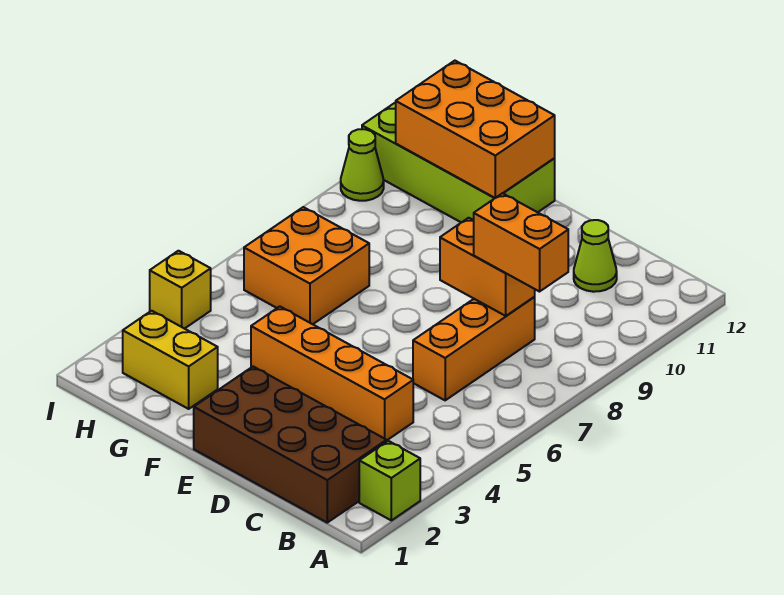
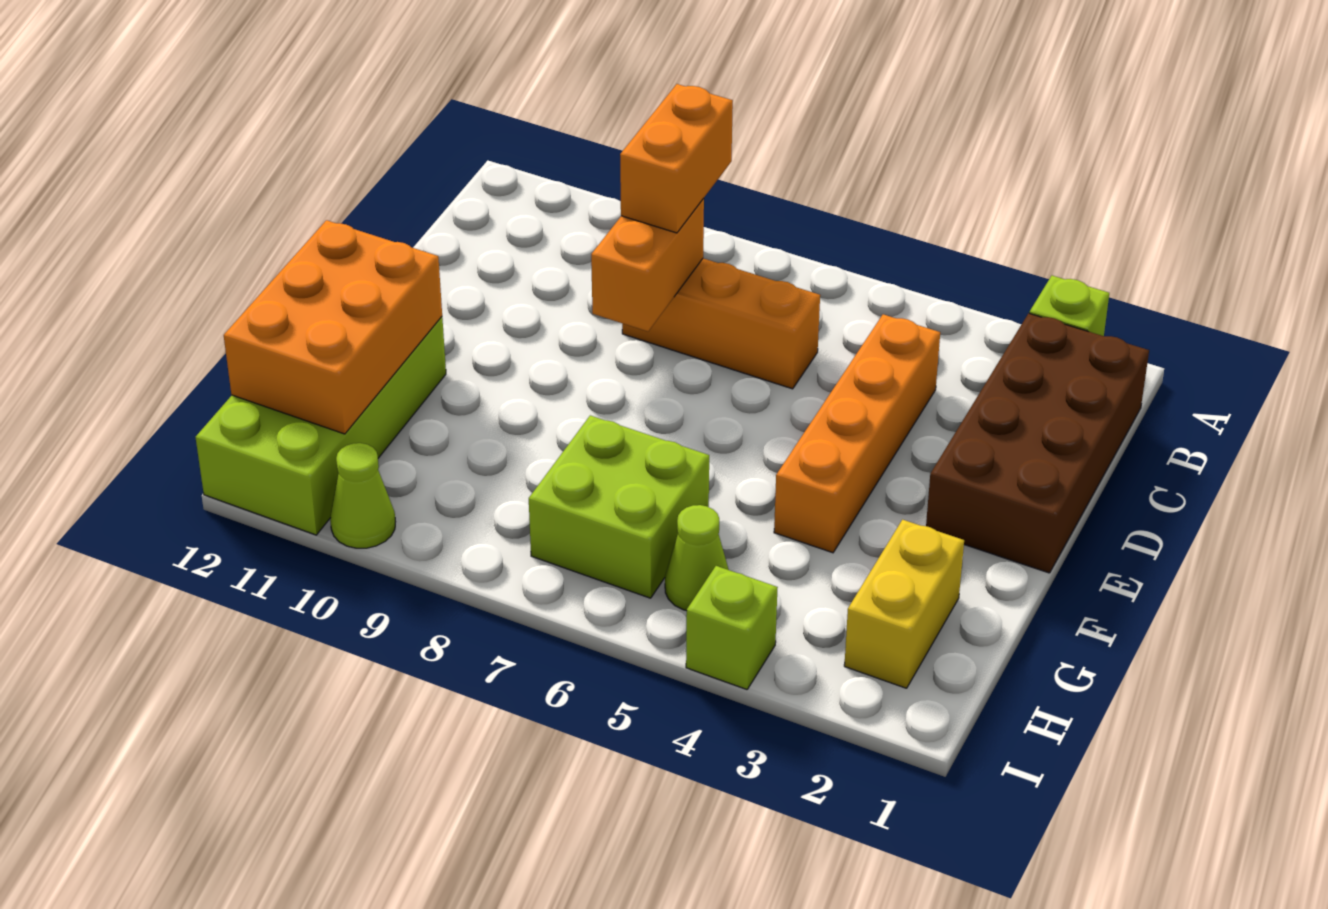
lime 1x1 cone [574,220,617,292] -> lime 1x1 cone moved to [665,505,729,611]
orange 2x2 brick [244,207,369,324] -> lime 2x2 brick [529,415,709,598]
yellow 1x1 brick [150,251,211,329] -> lime 1x1 brick [686,566,778,689]

